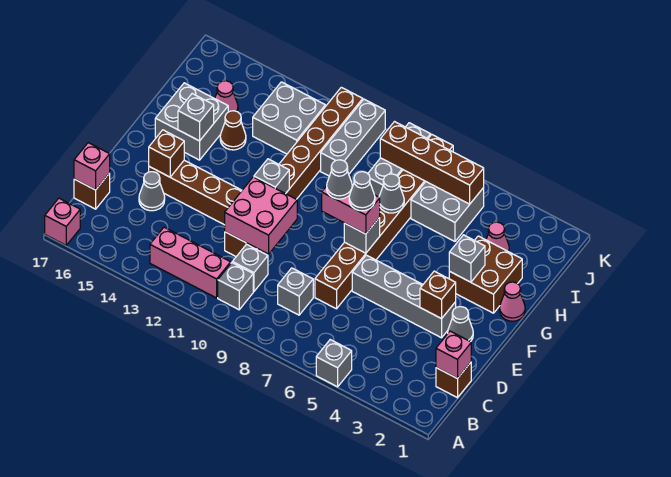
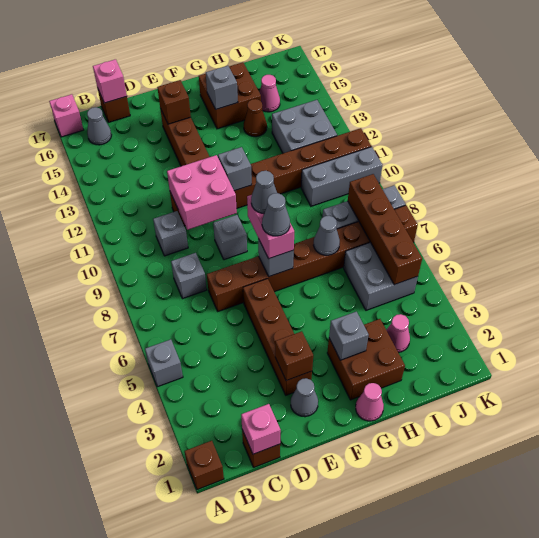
none -> brown 1x1 brick [185,441,224,490]
grey 1x1 brick [218,263,253,310] -> grey 1x1 brick moved to [213,215,247,260]
pink 1x3 brick [150,227,231,298] -> none
grey 1x1 cone [139,172,165,211] -> grey 1x1 cone moved to [87,107,111,145]
grey 1x4 brick [352,255,456,338] -> brown 1x4 brick [243,279,312,395]
grey 2x2 brick [155,83,228,160] -> brown 2x2 brick [199,62,261,129]

